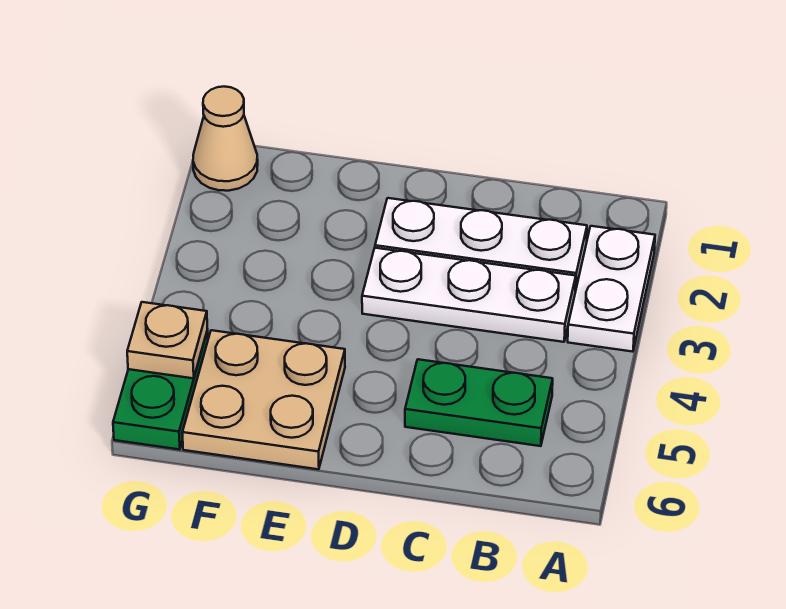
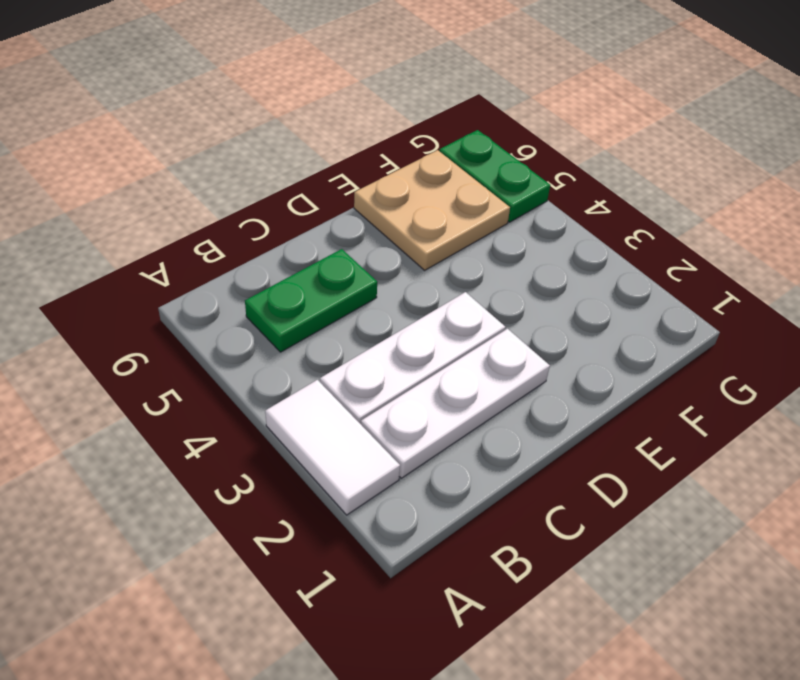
white 1x2 plate [568,226,655,352] -> white 1x2 tile [265,380,400,515]
tan 1x1 cone [193,87,258,191] -> none
tan 1x1 plate [127,302,207,378] -> none

